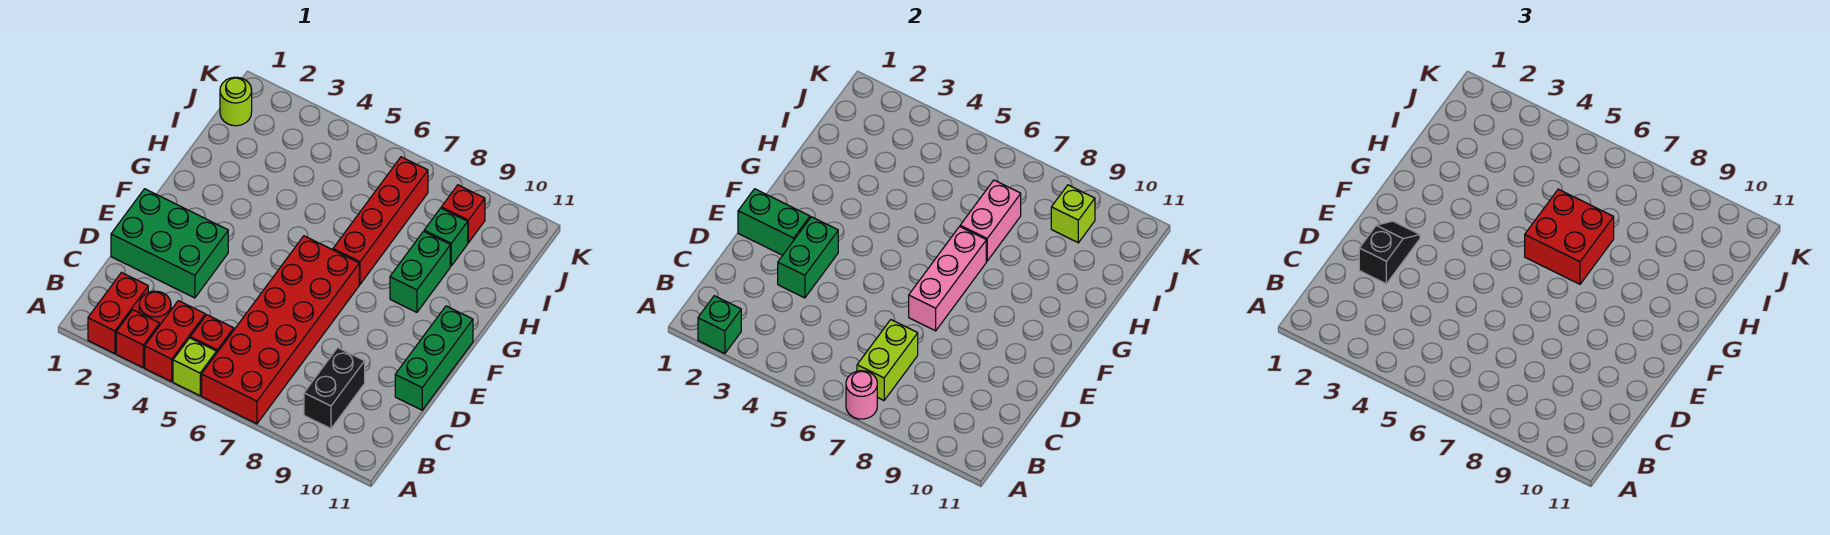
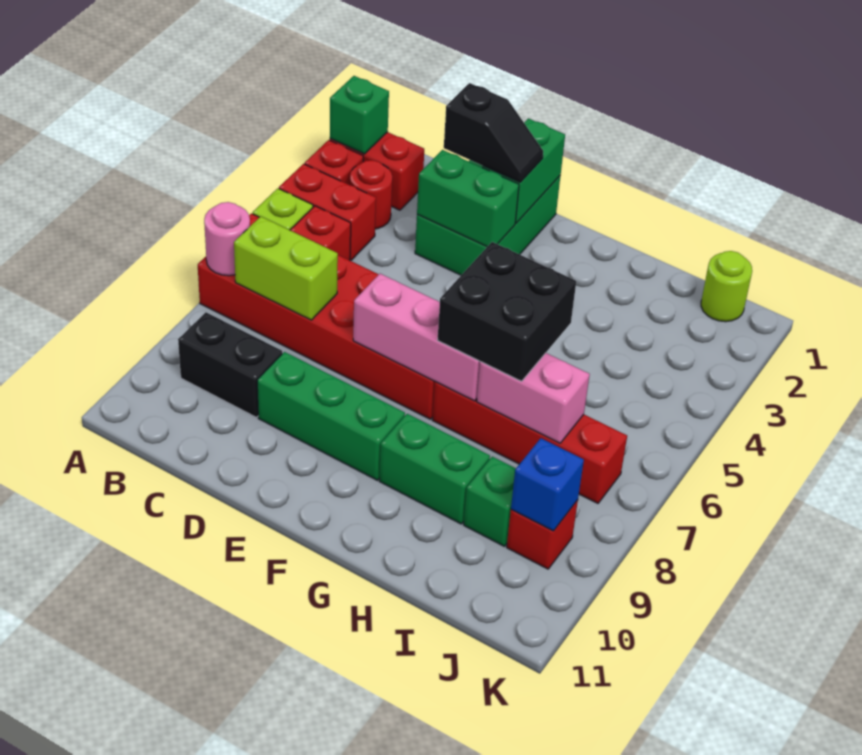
green 1x3 brick [395,306,473,410] -> green 1x3 brick moved to [257,352,405,480]
red 2x2 brick [1525,189,1614,284] -> black 2x2 brick [438,242,576,381]
lime 1x1 brick [1051,185,1095,243] -> blue 1x1 brick [511,438,584,531]

